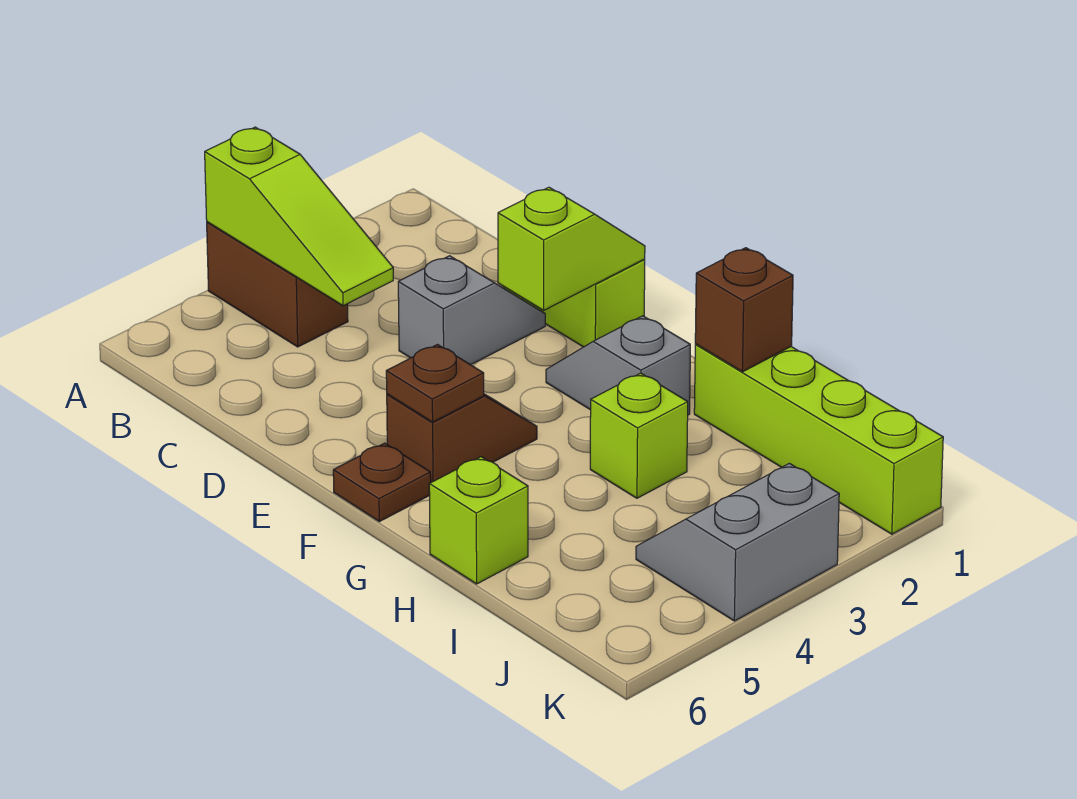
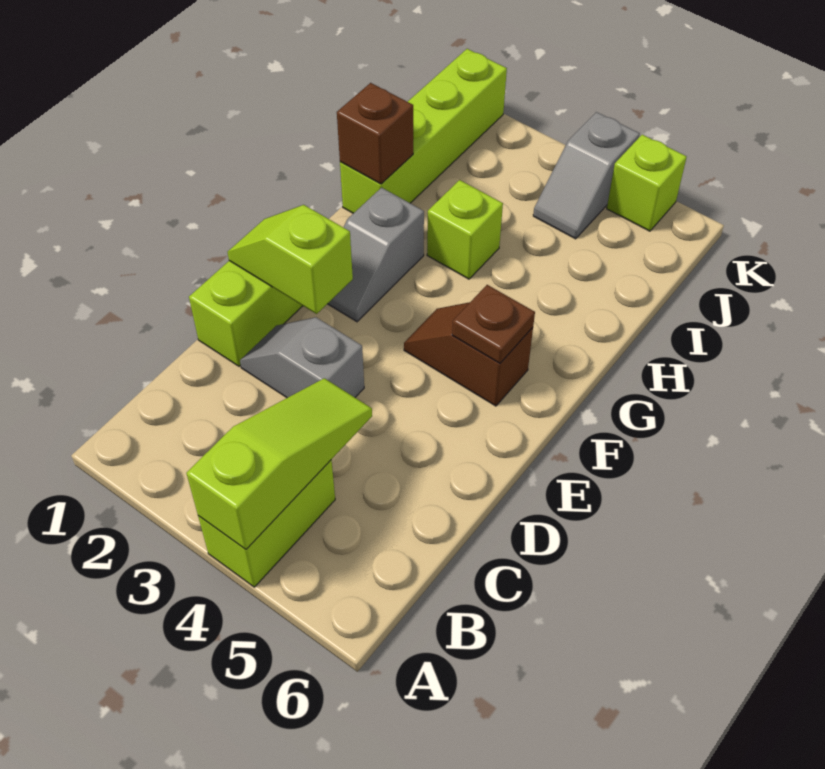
brown 1x2 brick [207,222,348,347] -> lime 1x2 brick [198,460,335,587]
brown 1x1 plate [333,443,431,522] -> none
lime 1x1 brick [429,457,528,584] -> lime 1x1 brick moved to [607,135,687,231]
grey 2x2 slope [636,463,839,621] -> grey 1x2 slope [533,112,640,239]

